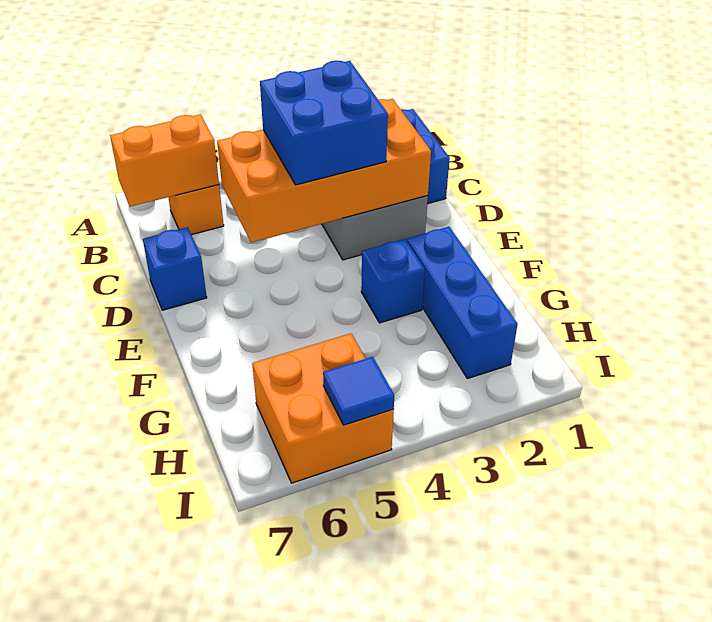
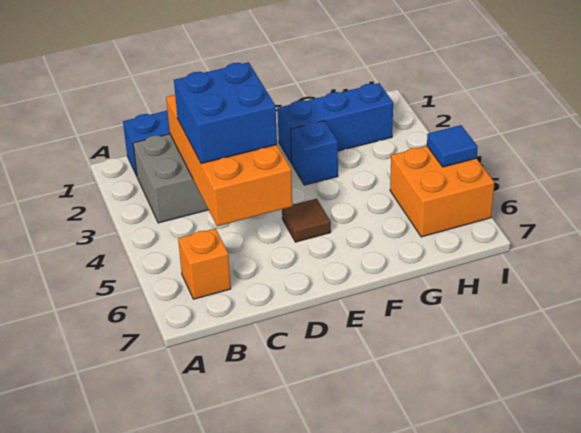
orange 1x2 brick [110,114,219,207] -> none
blue 1x1 brick [143,227,207,310] -> none
none -> brown 1x1 tile [282,199,331,242]

